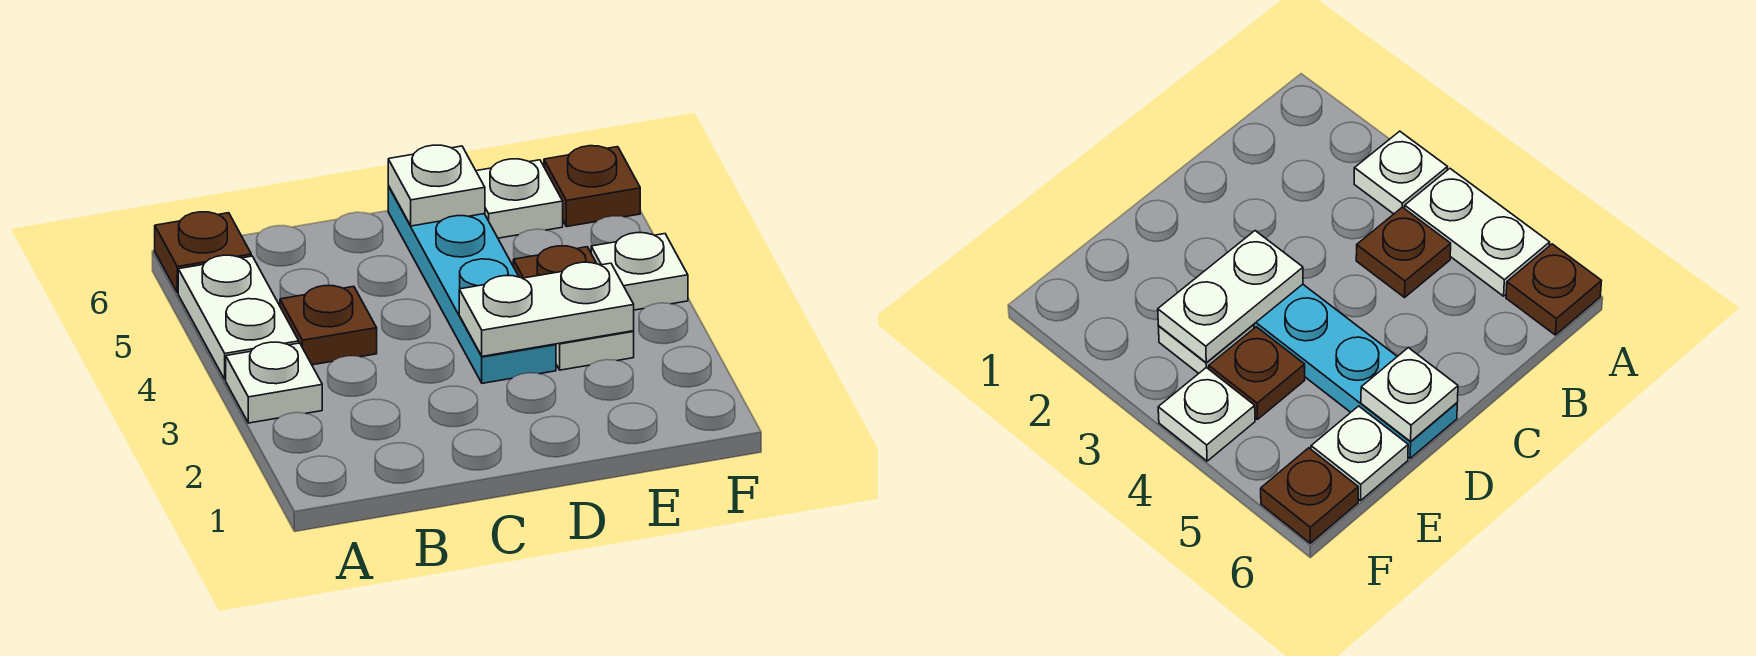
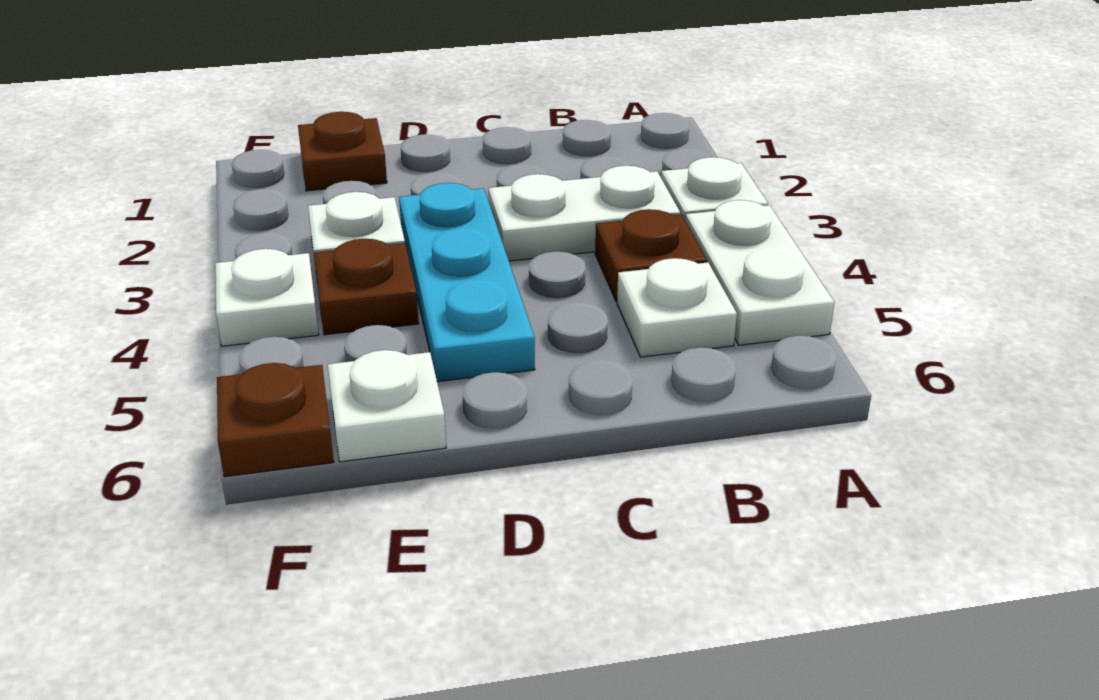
brown 1x1 plate [155,212,251,293] -> brown 1x1 plate moved to [298,112,387,191]
cyan 1x4 plate [388,186,556,383] -> cyan 1x3 plate [399,183,535,382]
white 1x2 plate [459,262,634,356] -> white 1x2 plate moved to [488,166,680,261]
white 1x1 plate [388,145,485,226] -> white 1x1 plate moved to [617,258,737,357]

